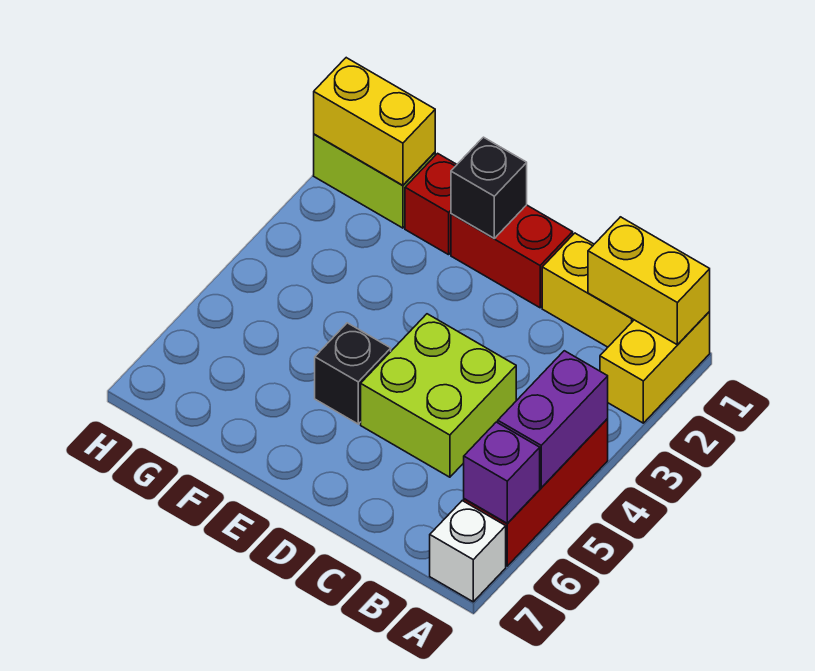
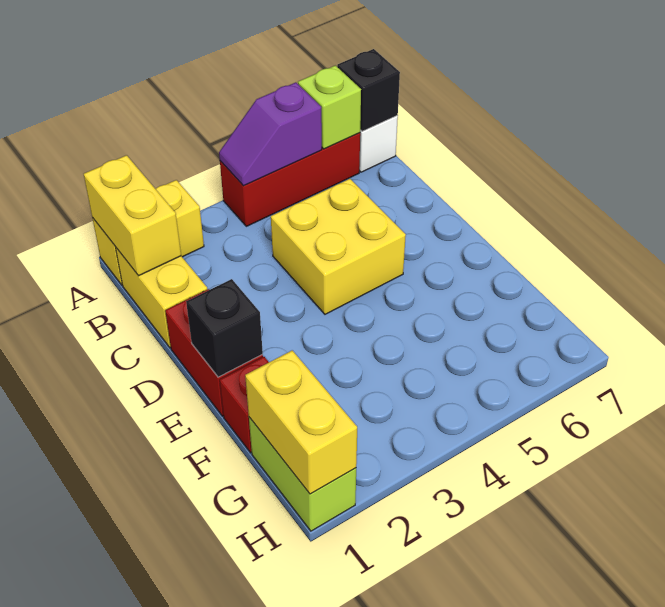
purple 1x2 brick [498,351,608,488] -> purple 1x2 slope [219,82,322,186]
purple 1x1 brick [464,422,540,523] -> lime 1x1 brick [298,65,361,149]
lime 2x2 brick [361,314,516,477] -> yellow 2x2 brick [271,179,406,314]
black 1x1 brick [315,323,391,424] -> black 1x1 brick moved to [337,49,400,132]

